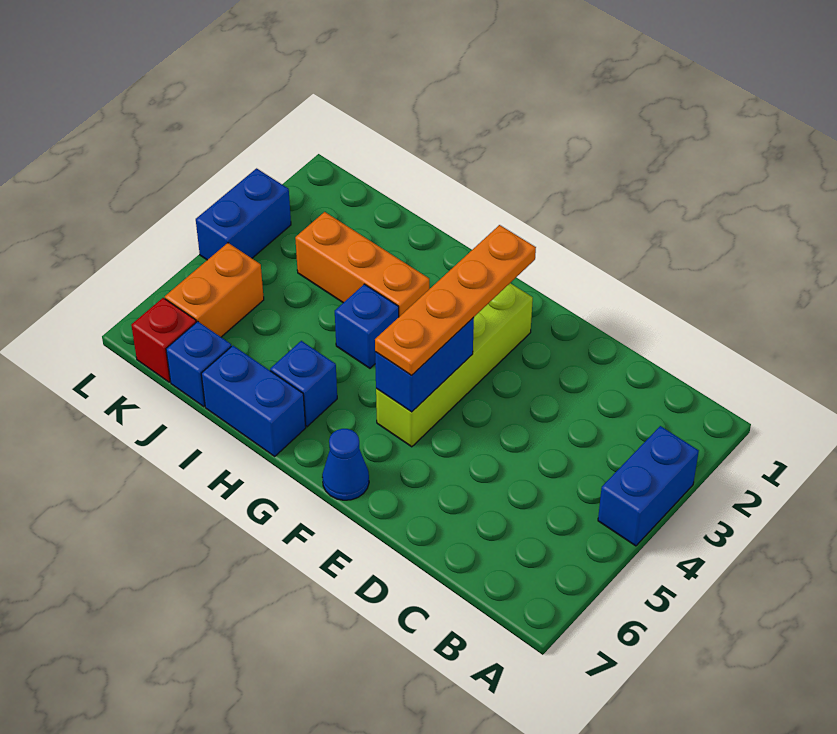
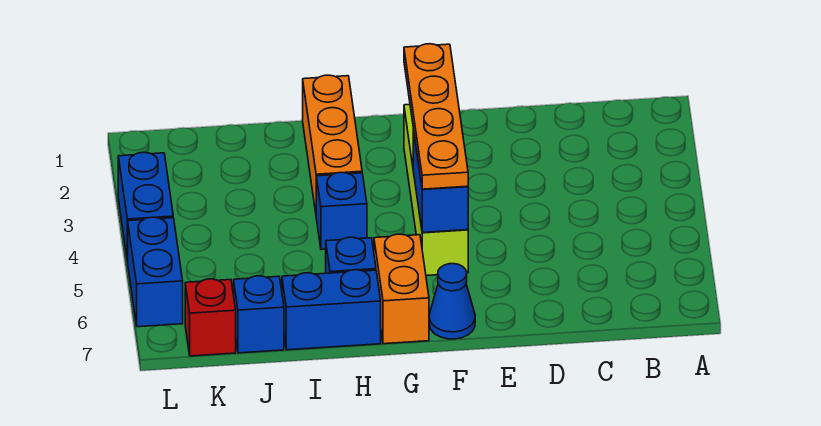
blue 1x2 brick [598,426,699,546] -> blue 1x2 brick moved to [128,217,183,327]
orange 1x3 brick [295,212,429,317] -> orange 1x3 brick turned to [303,75,362,212]
orange 1x2 brick [165,243,264,337] -> orange 1x2 brick moved to [374,234,429,344]

